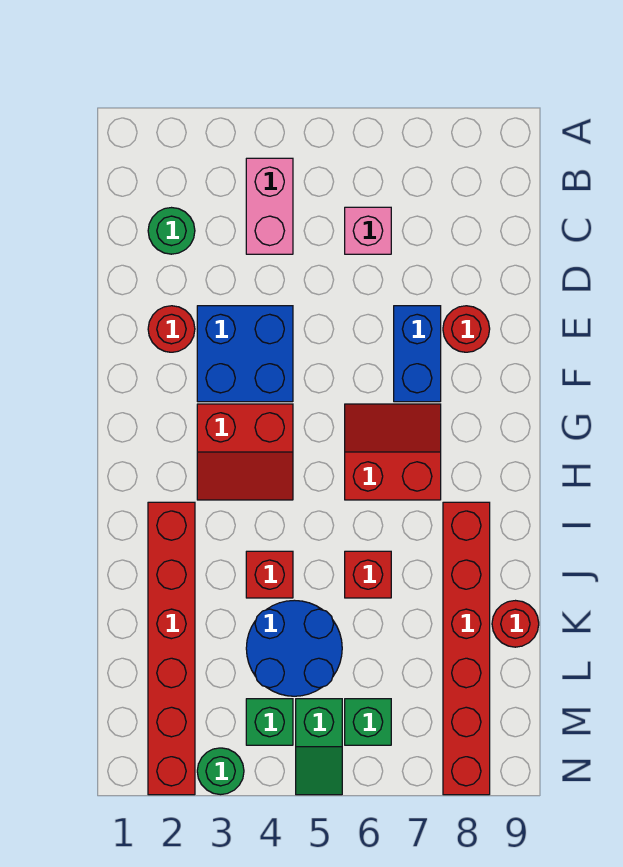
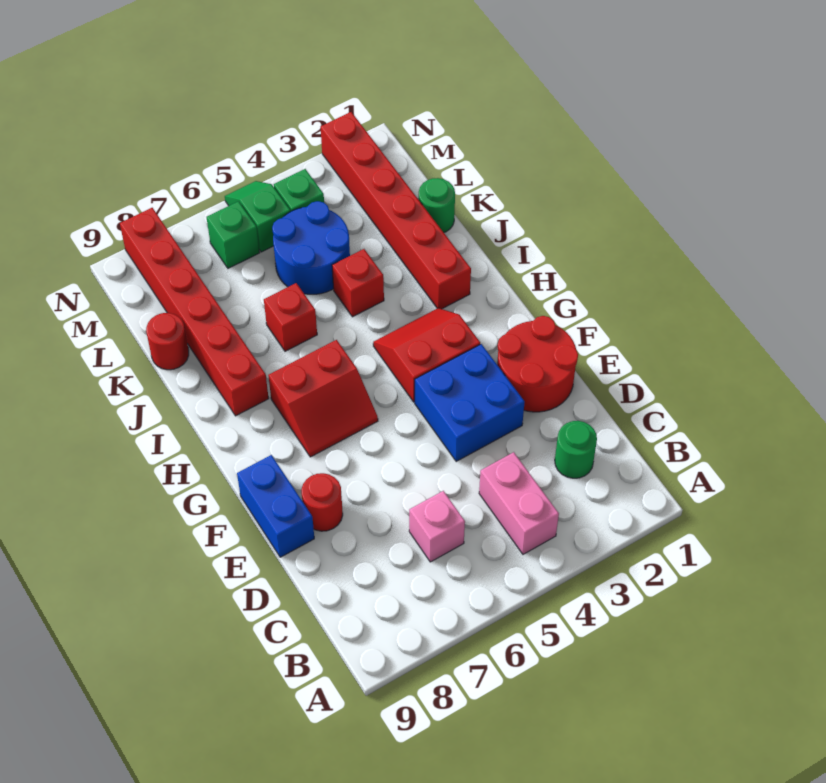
red 1x1 round brick [148,306,195,352] -> red 2x2 round brick [497,316,578,412]
blue 1x2 brick [394,306,441,402] -> blue 1x2 brick moved to [237,455,314,557]
green 1x1 round brick [197,748,244,795] -> green 1x1 round brick moved to [419,178,455,232]

